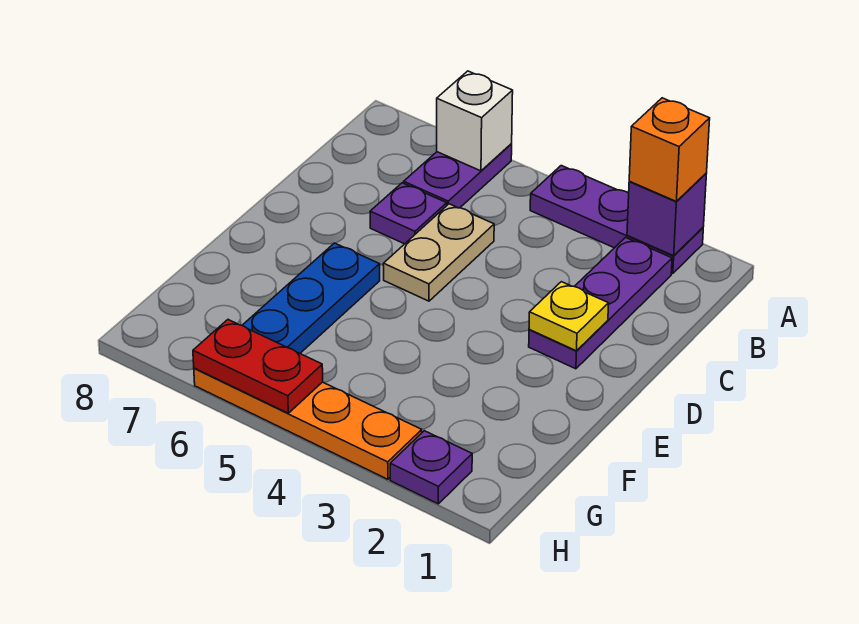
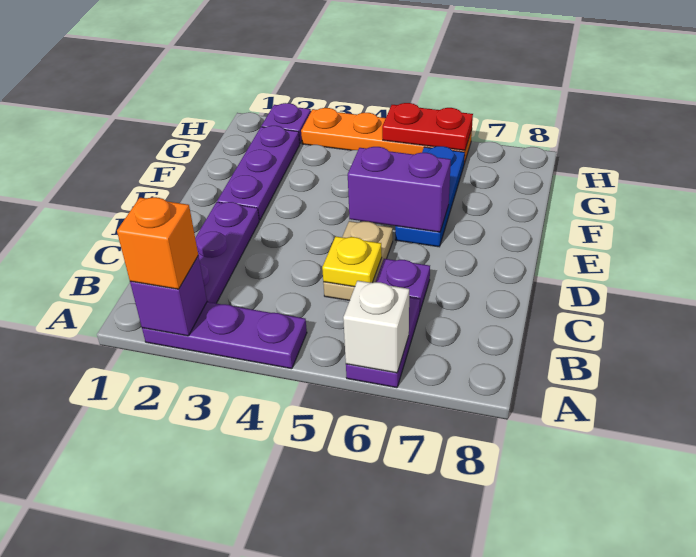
yellow 1x1 plate [529,282,609,351] -> yellow 1x1 plate moved to [322,237,382,287]
none -> purple 1x3 plate [217,126,300,220]
none -> purple 1x2 brick [348,147,451,232]

